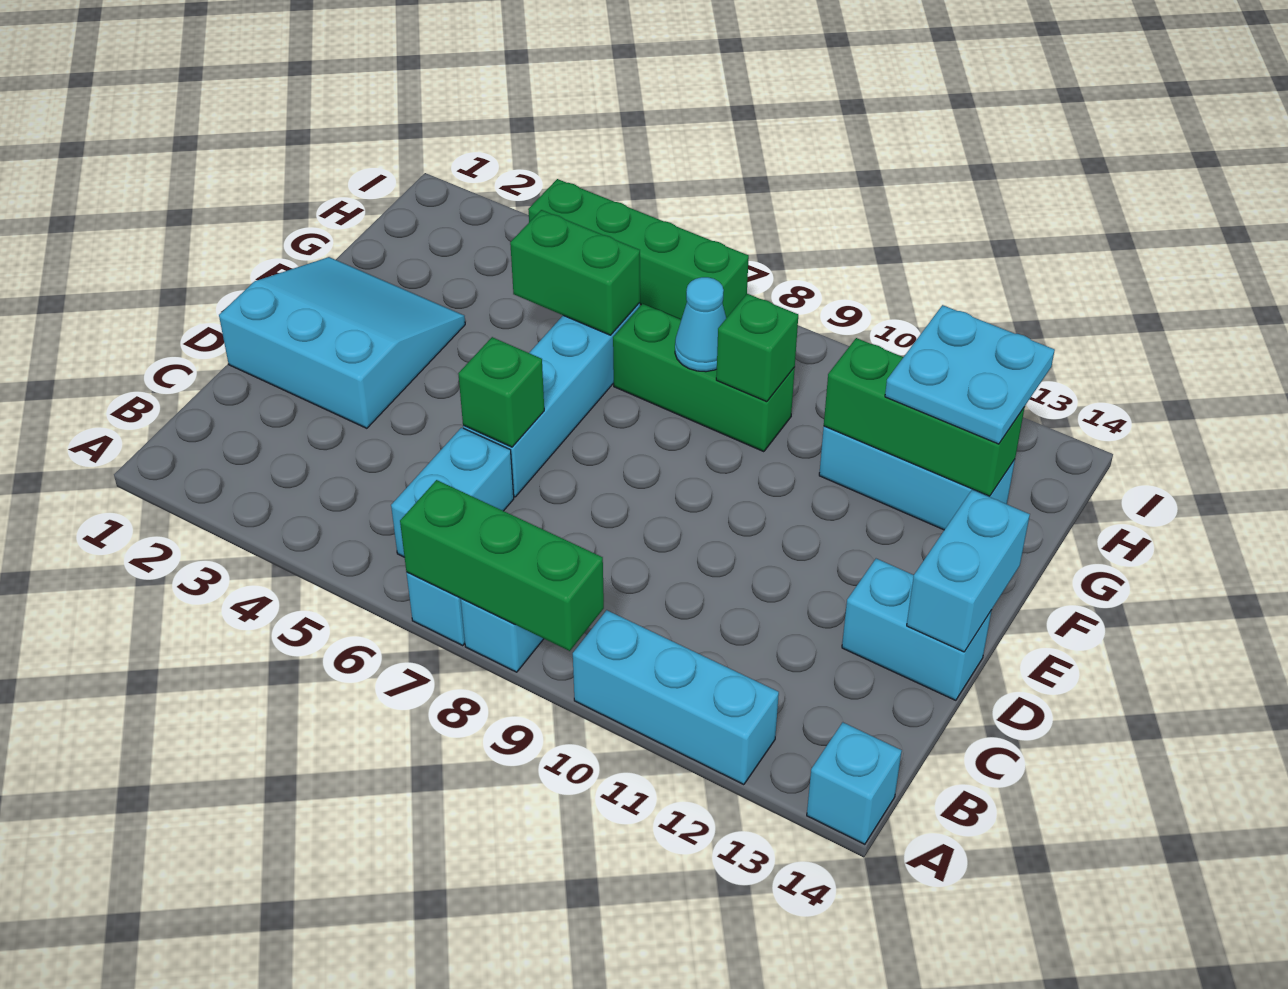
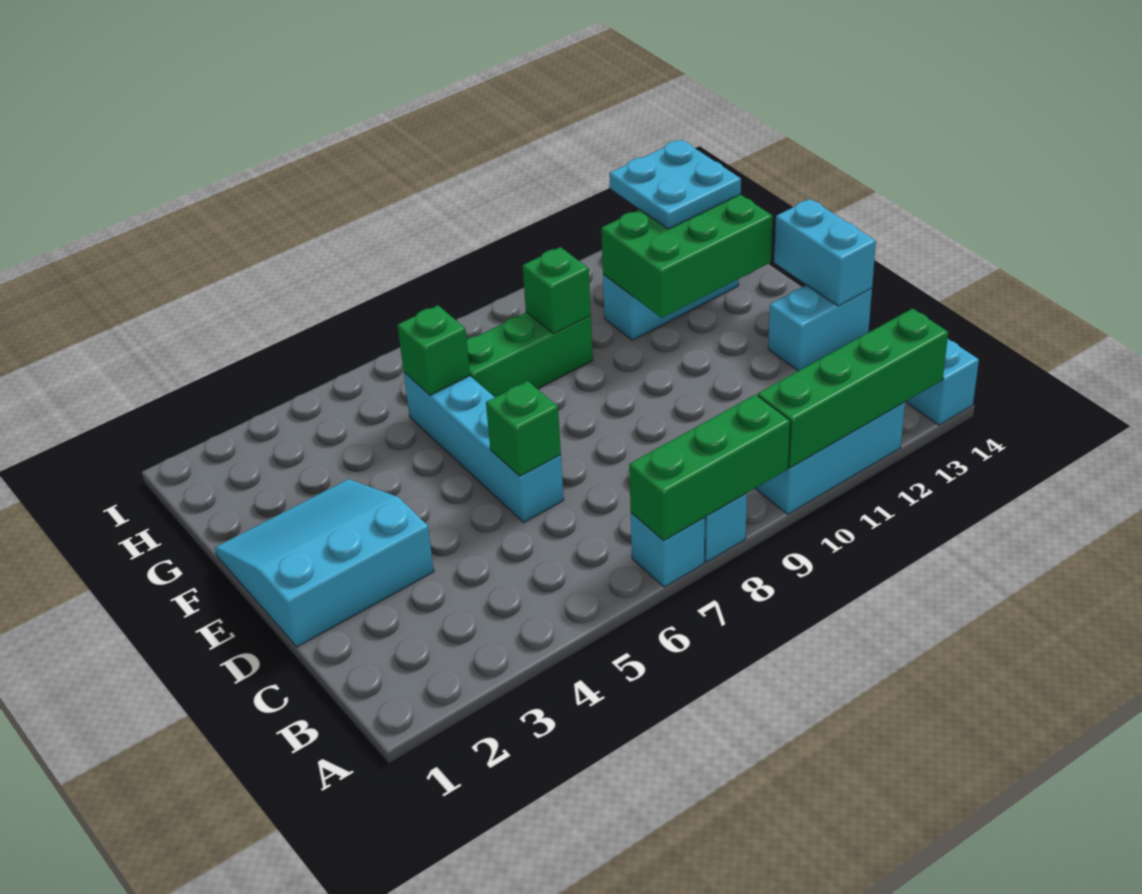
cyan 1x2 brick [391,428,514,557] -> none
green 1x2 brick [510,210,640,335] -> green 1x1 brick [398,305,470,395]
cyan 1x1 cone [675,277,726,372] -> none
green 1x3 brick [824,338,1025,496] -> green 2x3 brick [601,194,773,318]
green 1x4 brick [528,179,749,319] -> green 1x4 brick moved to [758,308,948,468]

